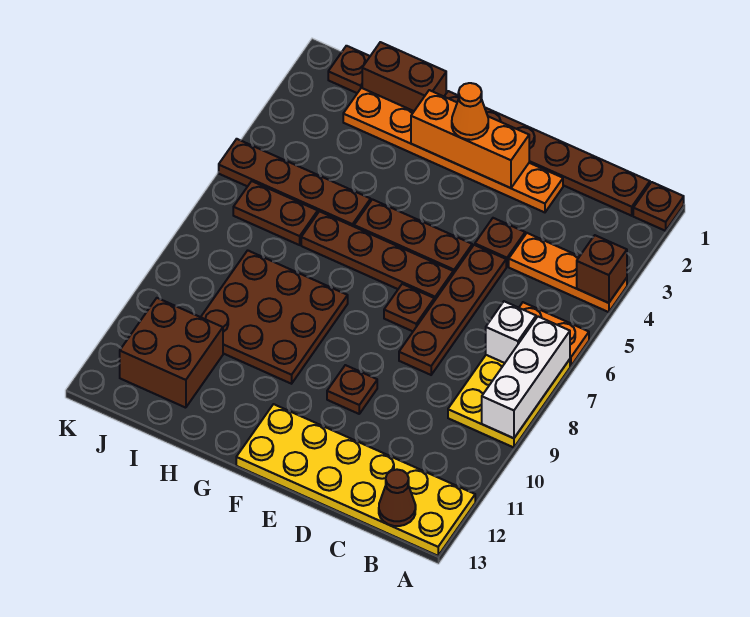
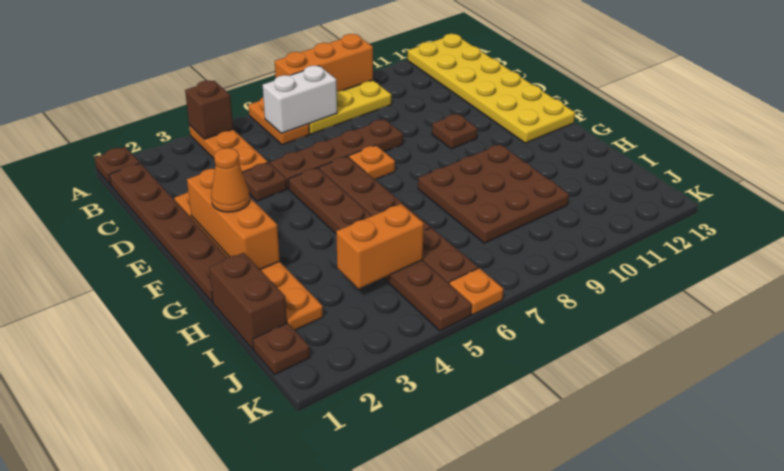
white 1x3 brick [482,317,570,438] -> orange 1x3 brick [275,34,373,91]
white 1x1 brick [486,301,536,363] -> white 1x2 brick [263,66,337,134]
brown 1x1 cone [379,470,416,526] -> none
brown 1x1 plate [384,284,434,331] -> orange 1x1 plate [349,145,395,180]
none -> orange 1x2 brick [336,204,424,289]
brown 2x2 brick [120,298,223,408] -> none
none -> orange 1x1 plate [449,268,503,315]

